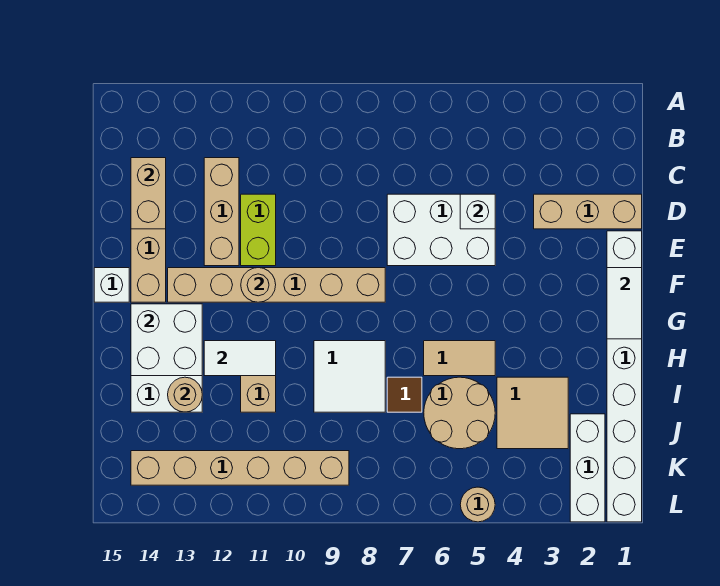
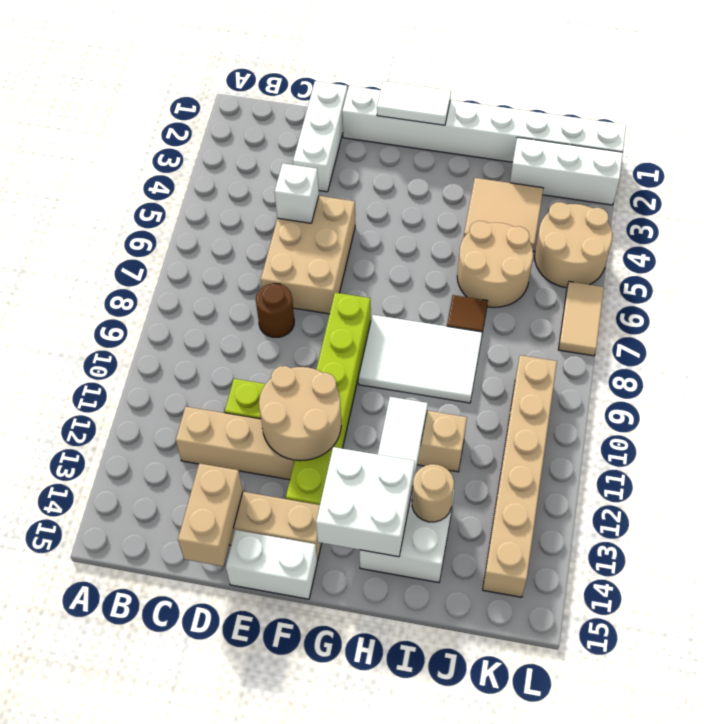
tan 1x2 brick [131,158,166,229] -> tan 1x2 brick turned to [178,463,243,566]
tan 1x3 brick [534,194,642,229] -> white 1x3 brick [293,81,347,192]
white 2x3 brick [387,194,495,266] -> tan 2x3 brick [261,196,355,314]
none -> brown 1x1 round brick [256,283,294,337]
tan 1x6 brick [168,268,385,302] -> lime 1x6 brick [286,293,371,505]
tan 1x1 round brick [241,268,276,302] -> tan 2x2 round brick [259,366,341,461]
white 1x1 brick [94,268,129,302] -> white 1x2 brick [226,530,317,599]
tan 1x2 tile [424,341,495,376] -> tan 1x2 tile moved to [558,282,604,356]
white 2x2 tile [314,341,385,412] -> white 2x3 tile [358,315,482,403]
tan 1x1 round brick [460,487,495,522] -> tan 2x2 round brick [535,202,612,288]

